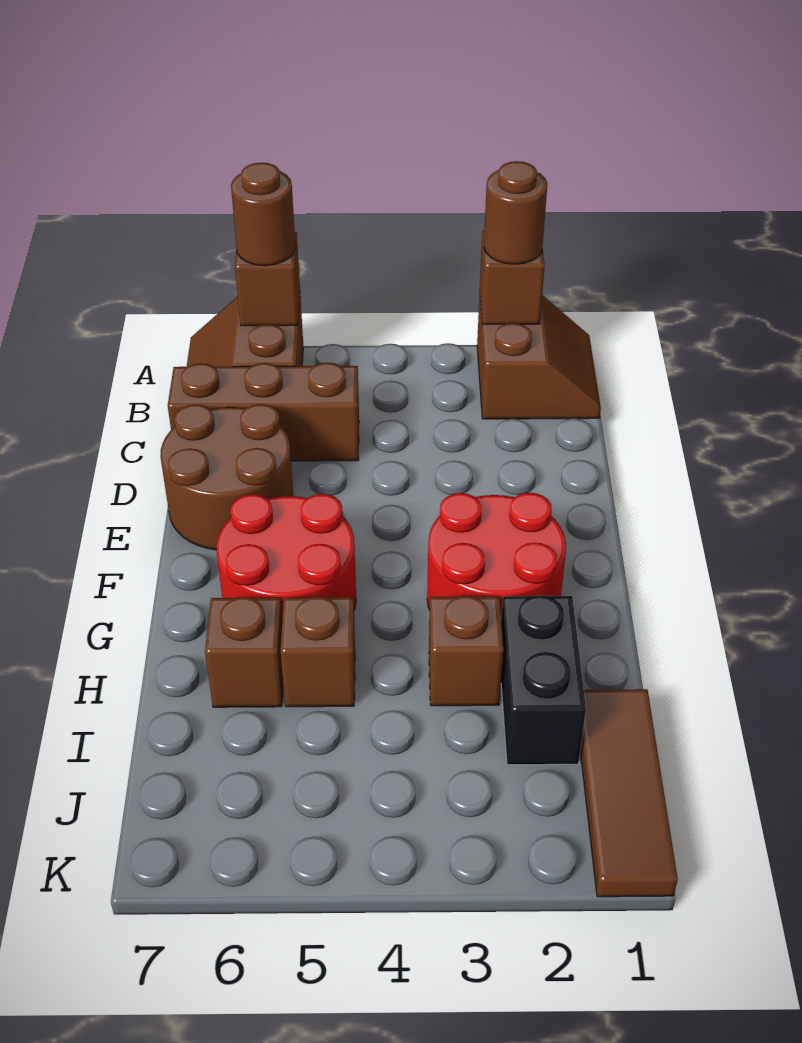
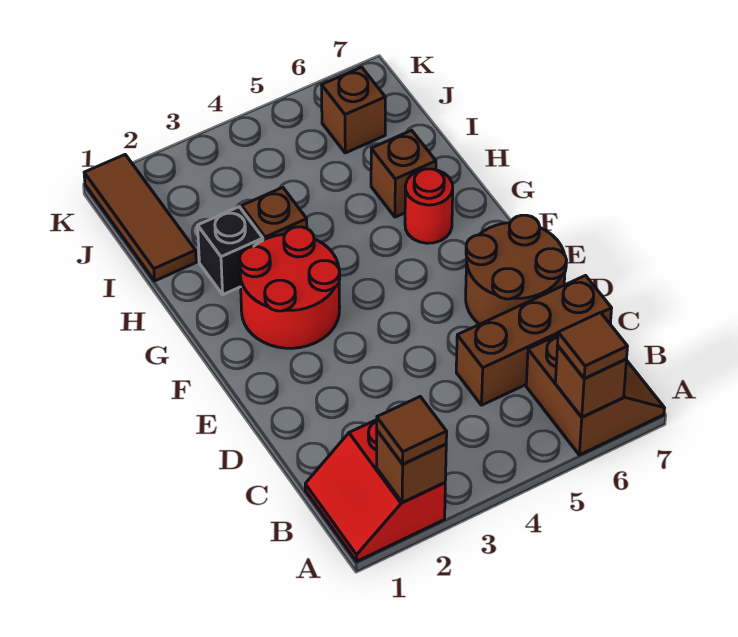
brown 2x2 slope [477,294,601,419] -> red 2x2 slope [305,420,445,561]
brown 1x1 round brick [484,161,547,264] -> brown 1x1 tile [377,397,447,464]
brown 1x1 round brick [231,163,296,265] -> brown 1x1 tile [558,313,628,379]
red 2x2 round brick [217,494,356,619] -> red 1x1 round brick [405,169,453,243]
black 1x2 brick [501,595,586,765] -> black 1x1 brick [198,207,263,295]
brown 1x1 brick [281,597,355,707] -> brown 1x1 brick moved to [322,67,385,153]

